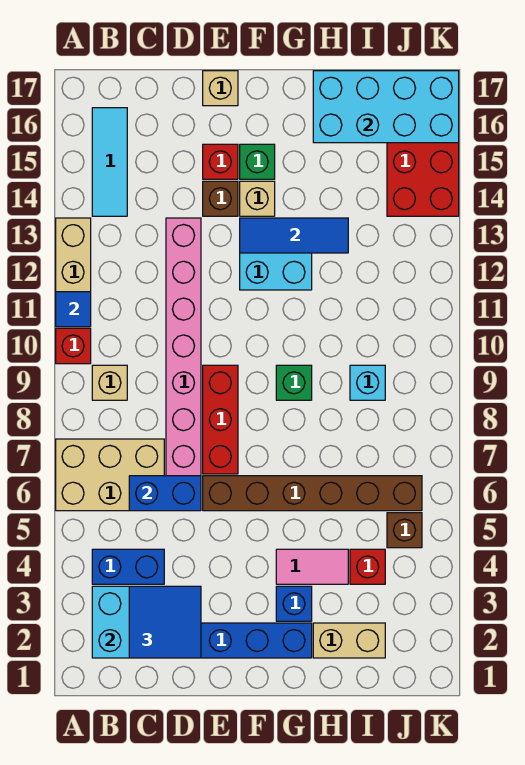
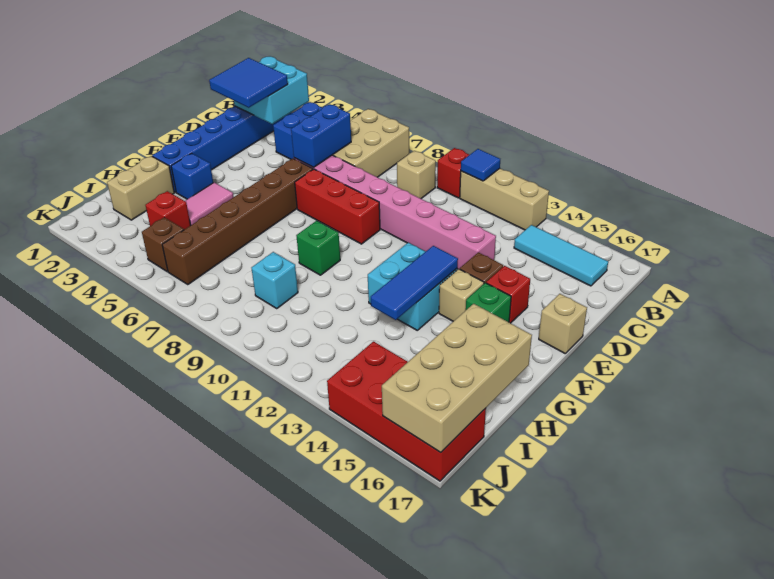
cyan 2x4 brick [313,71,459,143] -> tan 2x4 brick [382,304,532,452]

